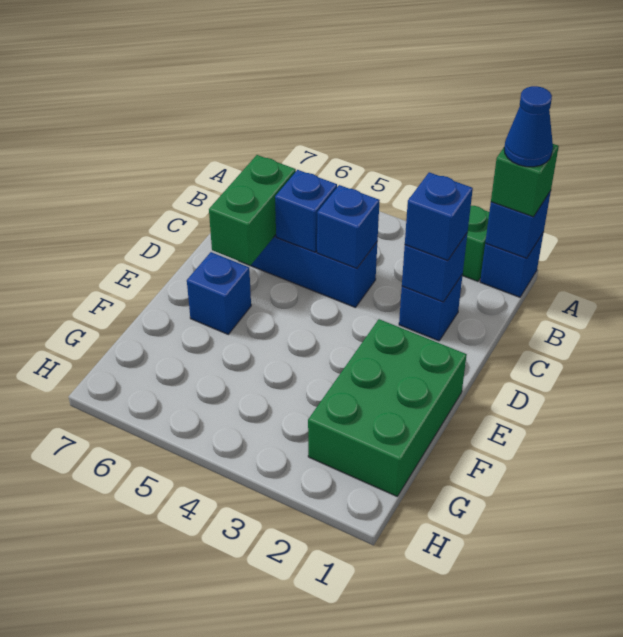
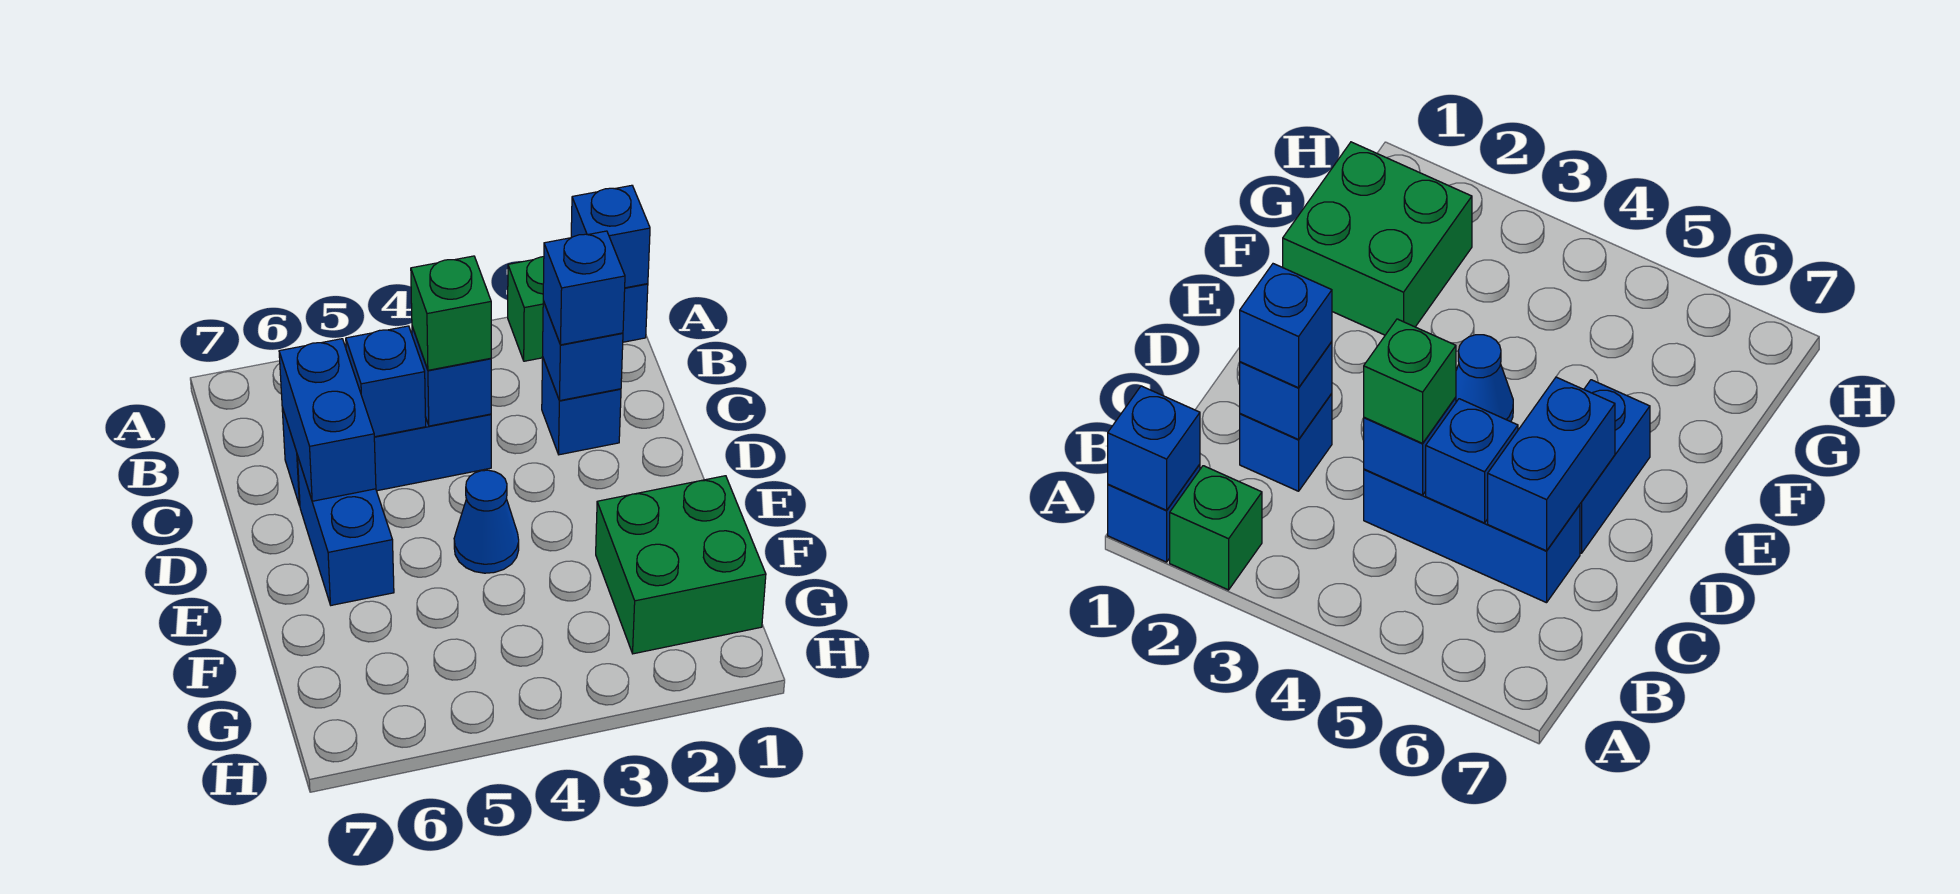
green 1x1 brick [491,144,559,217] -> green 1x1 brick moved to [411,256,491,370]
blue 1x1 cone [504,86,553,167] -> blue 1x1 cone moved to [454,470,519,573]
green 1x2 brick [209,155,296,265] -> blue 1x2 brick [279,339,376,501]
green 2x3 brick [308,319,467,496] -> green 2x2 brick [596,476,766,654]
blue 1x1 brick [187,252,251,334] -> blue 1x2 brick [297,455,394,605]

